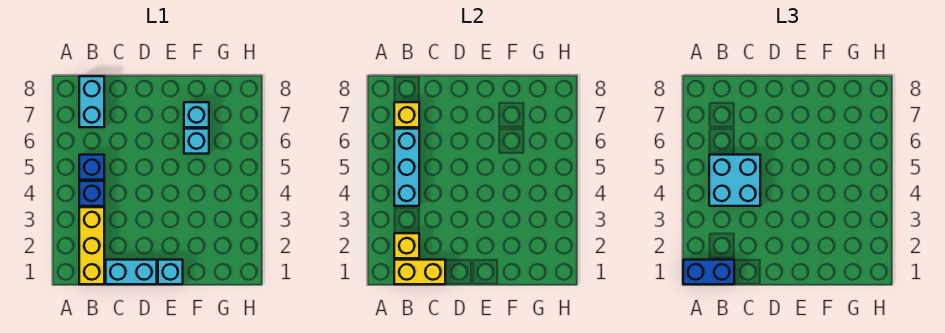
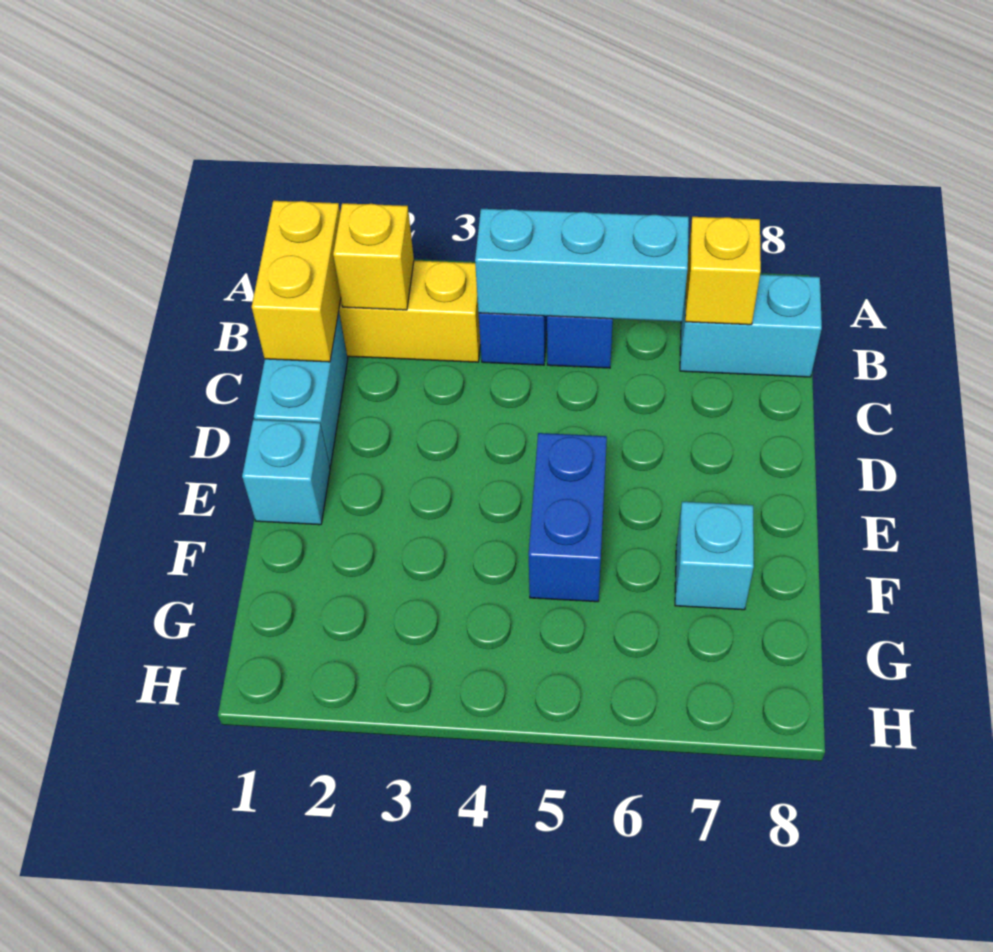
blue 1x2 brick [683,260,734,284] -> blue 1x2 brick moved to [528,433,607,602]
cyan 2x2 brick [709,155,760,206] -> none
cyan 1x1 brick [184,129,209,154] -> none

